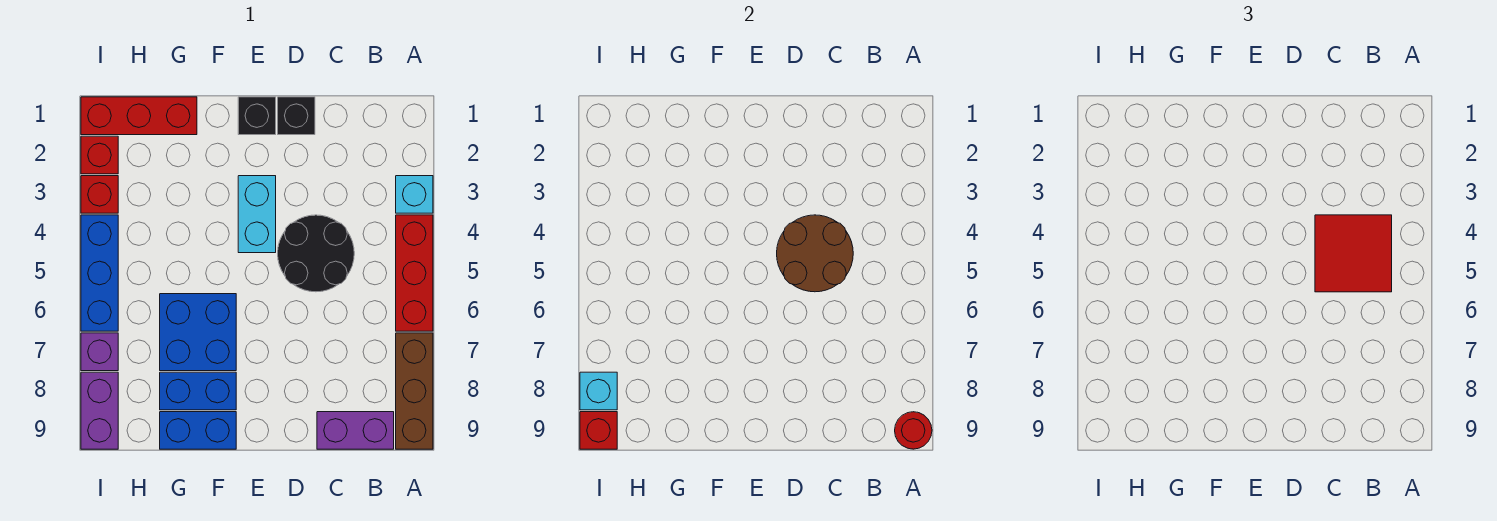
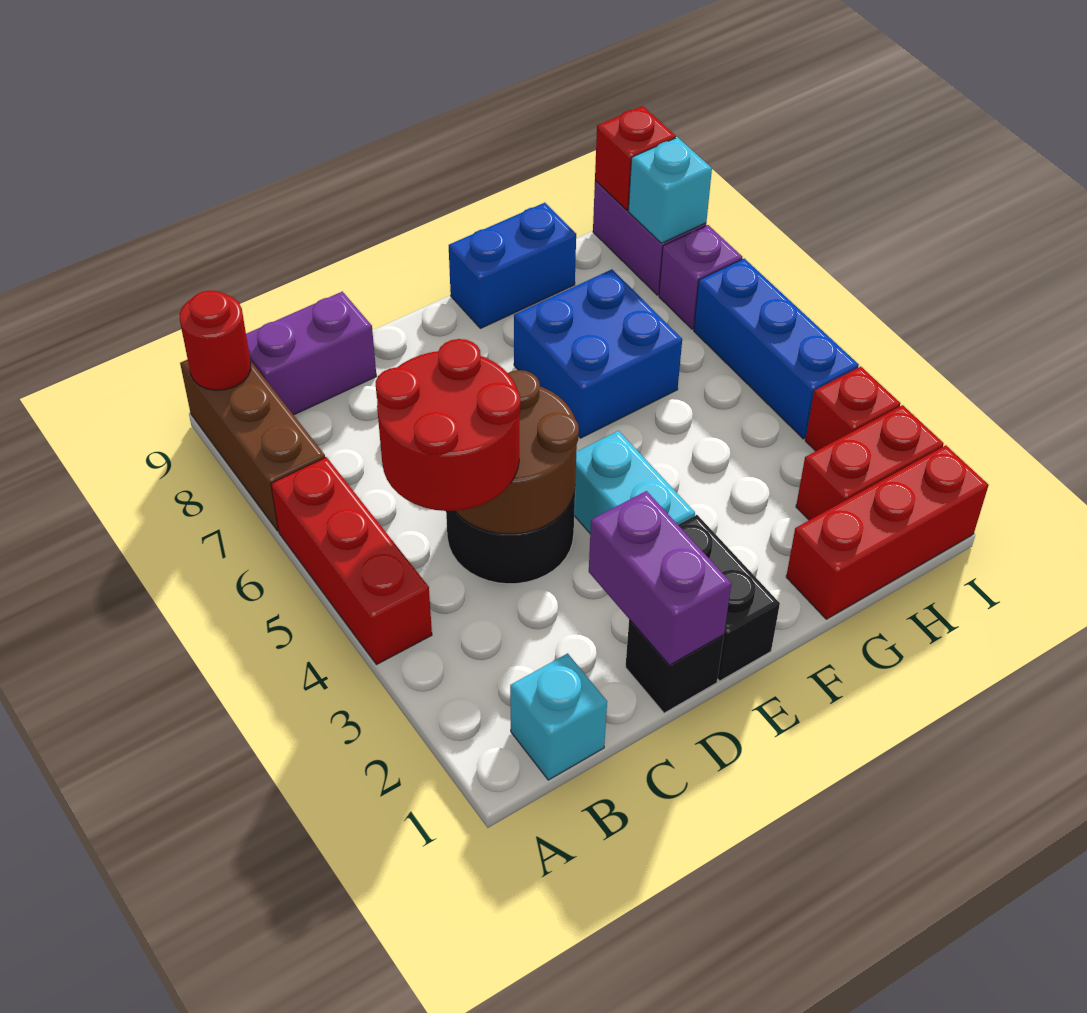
cyan 1x1 brick [396,176,433,213] -> cyan 1x1 brick moved to [510,653,607,780]
red 2x2 tile [1315,215,1392,292] -> red 2x2 round brick [376,339,520,511]
none -> purple 1x2 brick [589,491,732,665]
black 1x1 brick [238,97,276,135] -> black 1x2 brick [679,515,780,681]
blue 1x2 brick [160,372,236,410] -> none
red 1x1 brick [81,136,118,174] -> red 1x2 brick [796,405,944,520]

